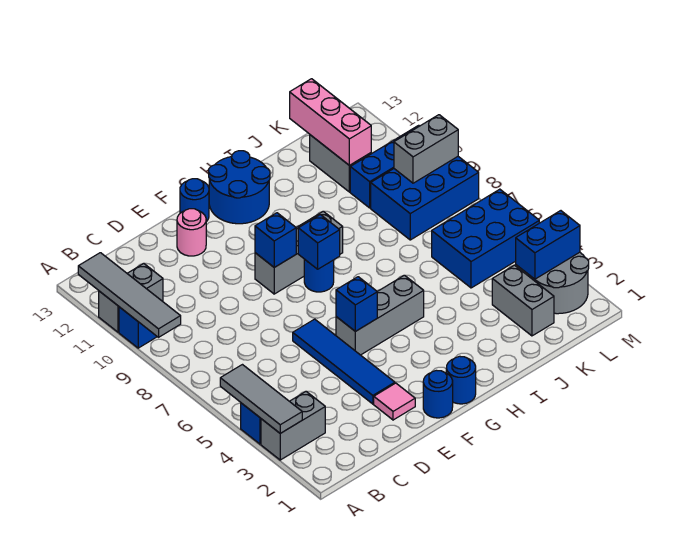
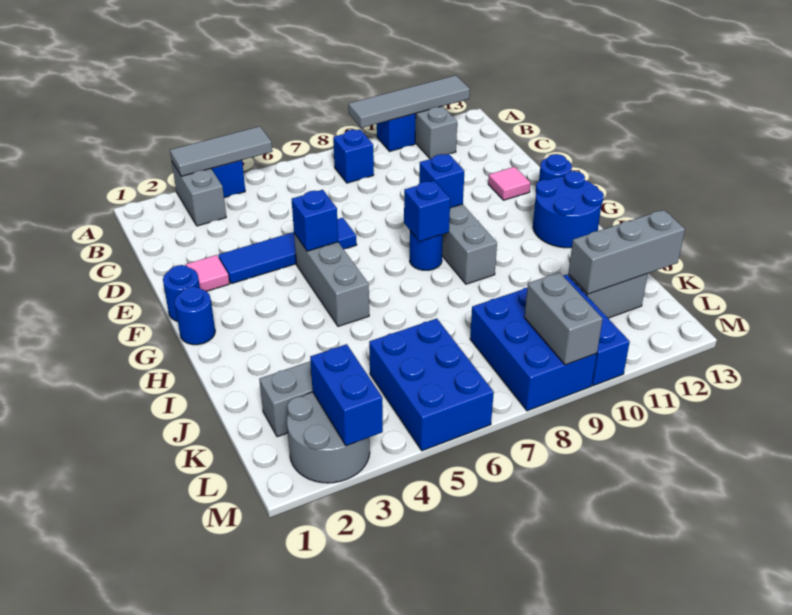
none -> blue 1x1 brick [333,130,374,183]
pink 1x1 round brick [177,209,206,256] -> pink 1x1 tile [488,167,531,200]
pink 1x3 brick [290,79,371,165] -> grey 1x3 brick [568,210,685,294]

